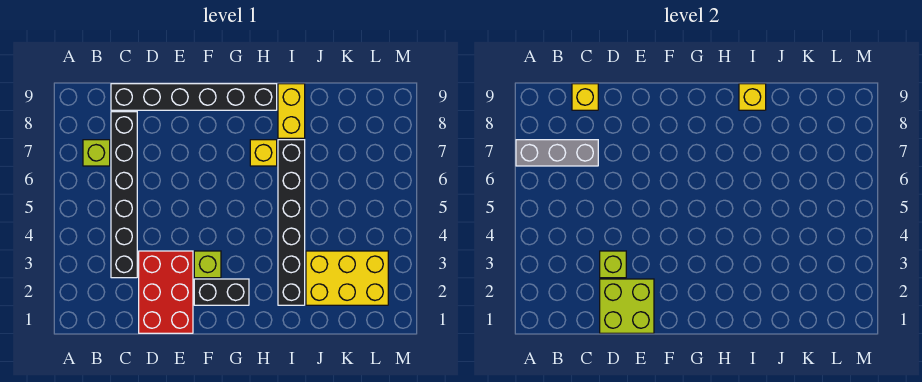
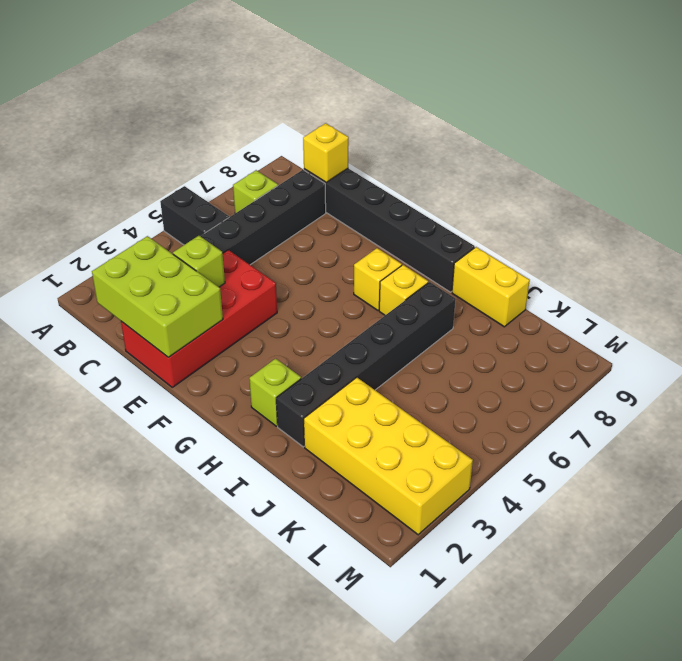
grey 1x3 brick [516,140,598,166] -> none
red 2x3 brick [139,251,193,333] -> red 2x4 brick [121,250,277,387]
lime 2x2 brick [600,279,654,333] -> lime 2x3 brick [92,236,223,357]
black 1x2 brick [194,279,249,305] -> black 1x2 brick moved to [160,186,229,245]
lime 1x1 brick [194,251,221,278] -> lime 1x1 brick moved to [249,358,301,426]
yellow 1x2 brick [278,84,305,138] -> yellow 1x2 brick turned to [452,247,530,327]
yellow 1x1 brick [739,84,766,110] -> yellow 1x1 brick moved to [354,248,402,310]
yellow 2x3 brick [306,251,388,305] -> yellow 2x4 brick [304,377,473,535]

